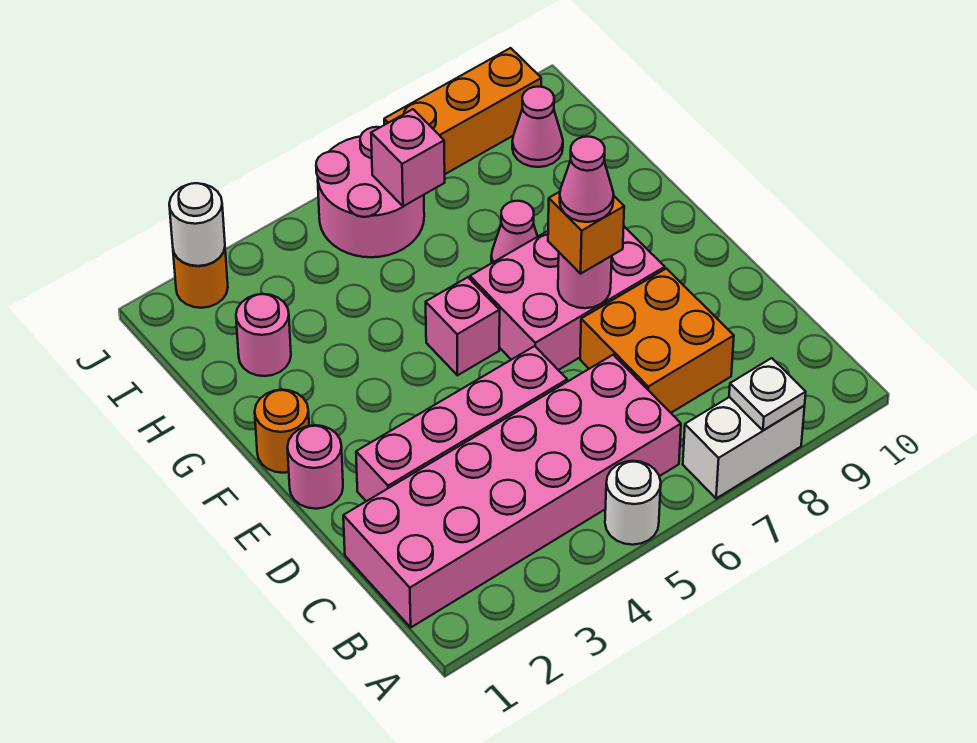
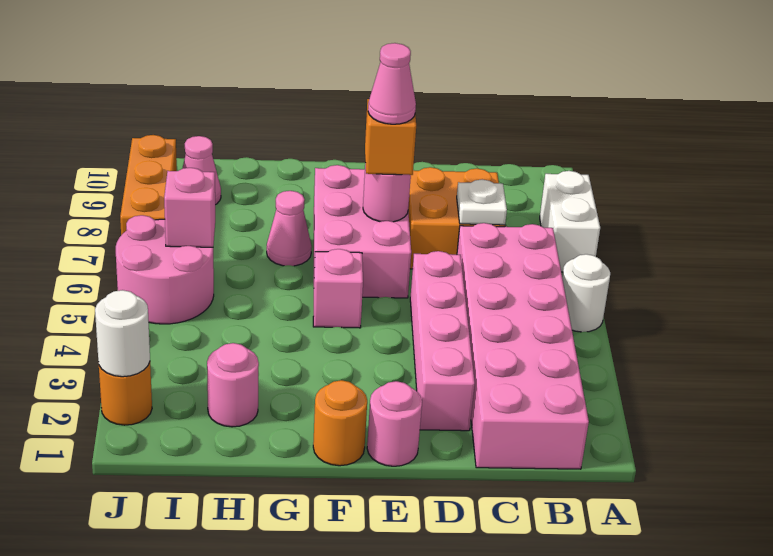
white 1x1 plate [729,358,806,430] -> white 1x1 plate moved to [457,180,507,225]

